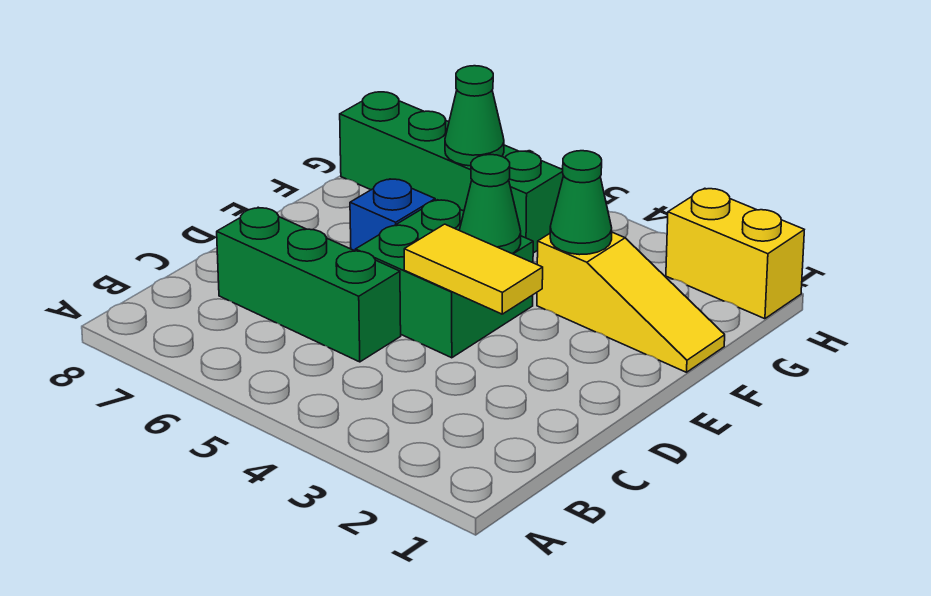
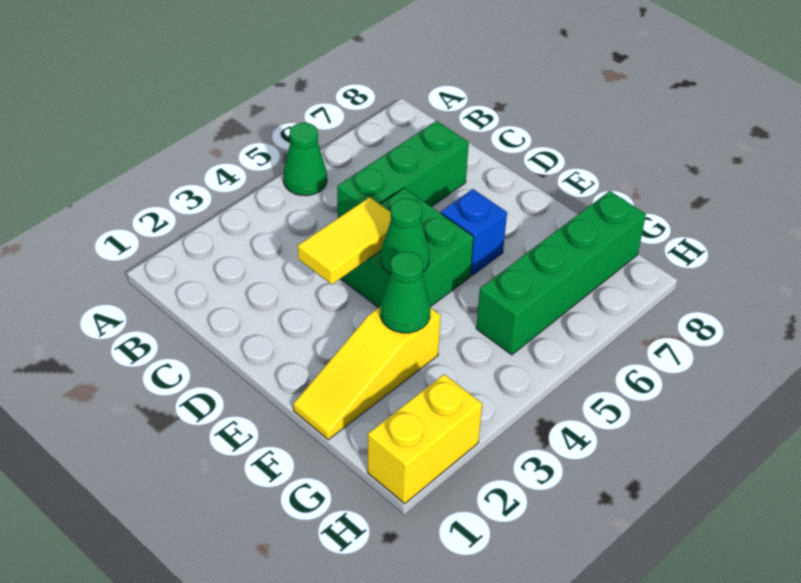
green 1x1 cone [445,66,504,166] -> green 1x1 cone moved to [283,123,327,196]

